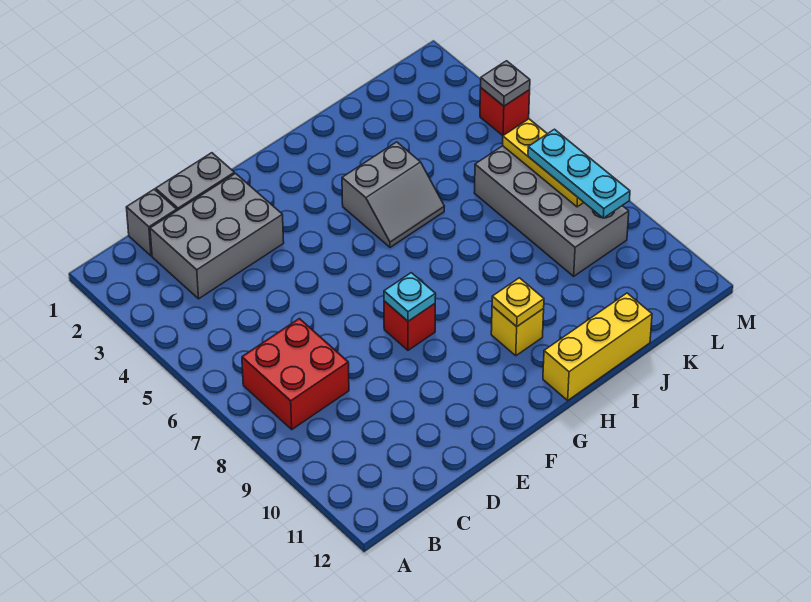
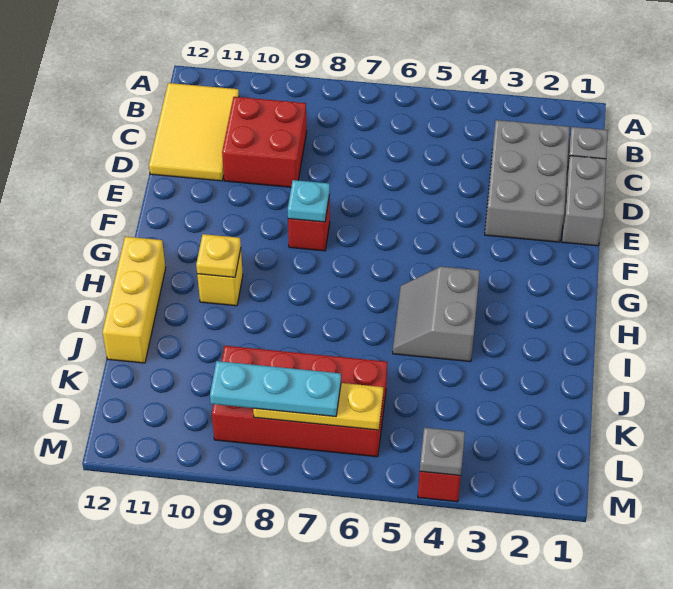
red 2x2 brick [242,319,349,429] -> red 2x2 brick moved to [222,97,307,187]
none -> yellow 2x3 tile [149,83,239,181]
grey 2x4 brick [474,146,629,276] -> red 2x4 brick [212,346,387,457]

